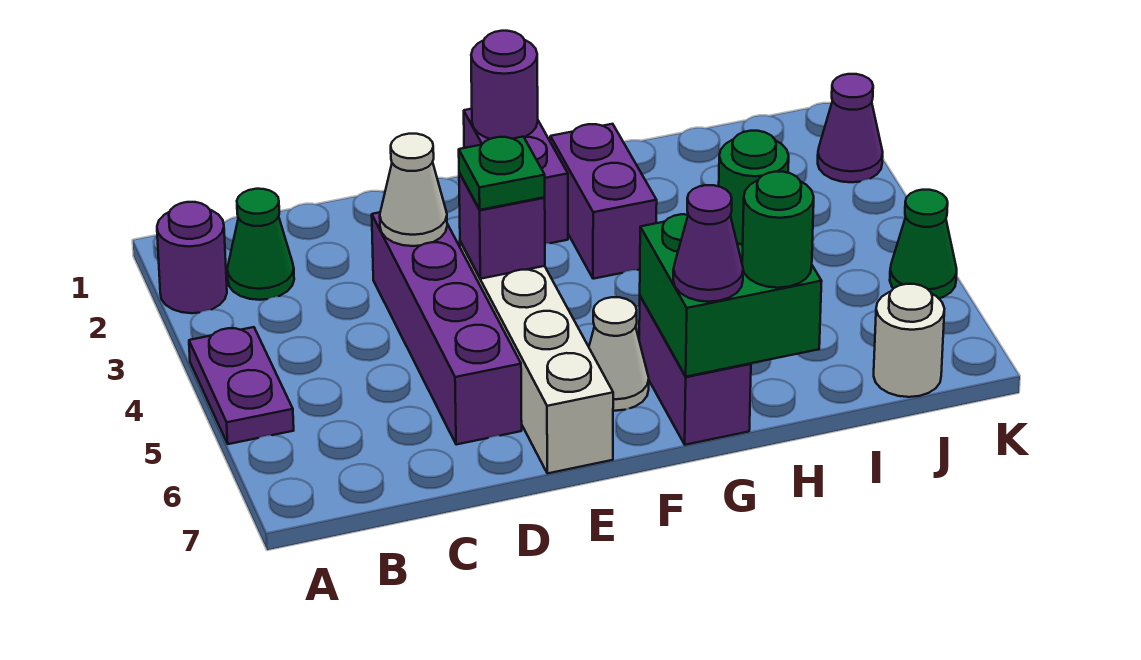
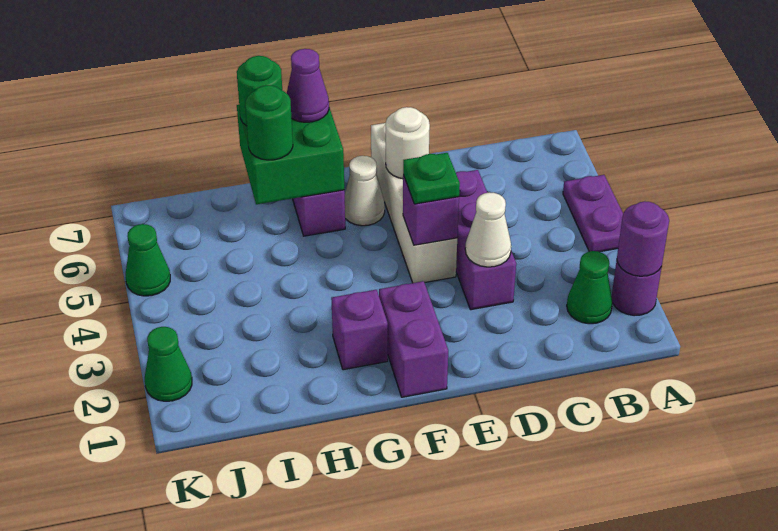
purple 1x4 brick [372,212,522,445] -> purple 1x3 brick [456,170,516,310]
purple 1x1 round brick [471,31,538,139] -> purple 1x1 round brick moved to [617,201,669,276]
purple 1x2 brick [550,124,657,279] -> purple 1x1 brick [331,290,388,370]
white 1x1 round brick [874,284,944,397] -> white 1x1 round brick moved to [386,107,430,179]
purple 1x1 cone [818,74,883,182] -> green 1x1 cone [145,327,192,401]

